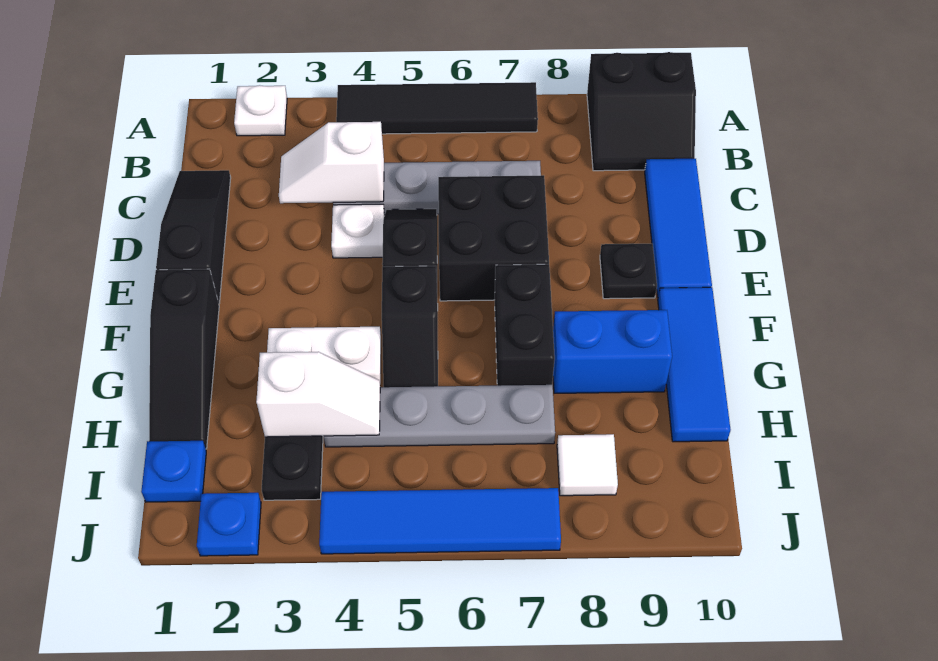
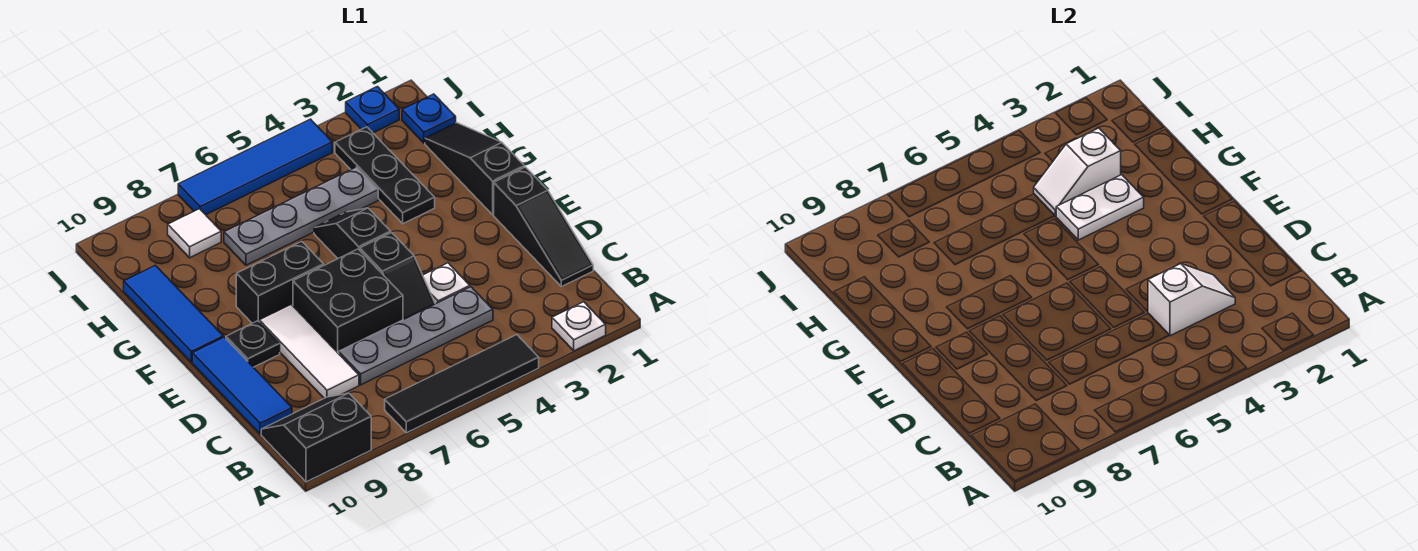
none -> white 1x3 tile [259,305,359,398]
black 1x2 brick [495,264,555,386] -> black 1x2 brick turned to [236,241,324,323]
blue 1x2 brick [553,310,672,393] -> none

